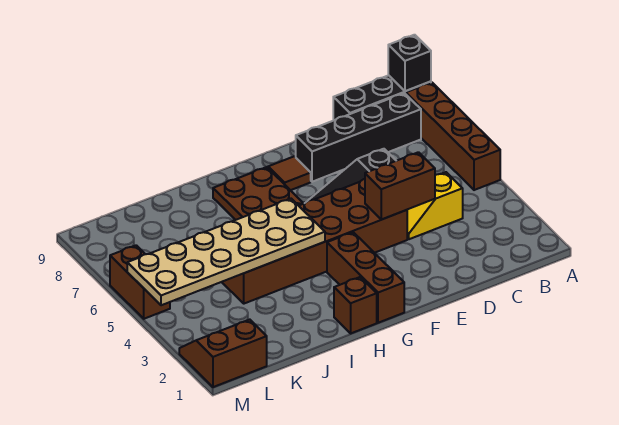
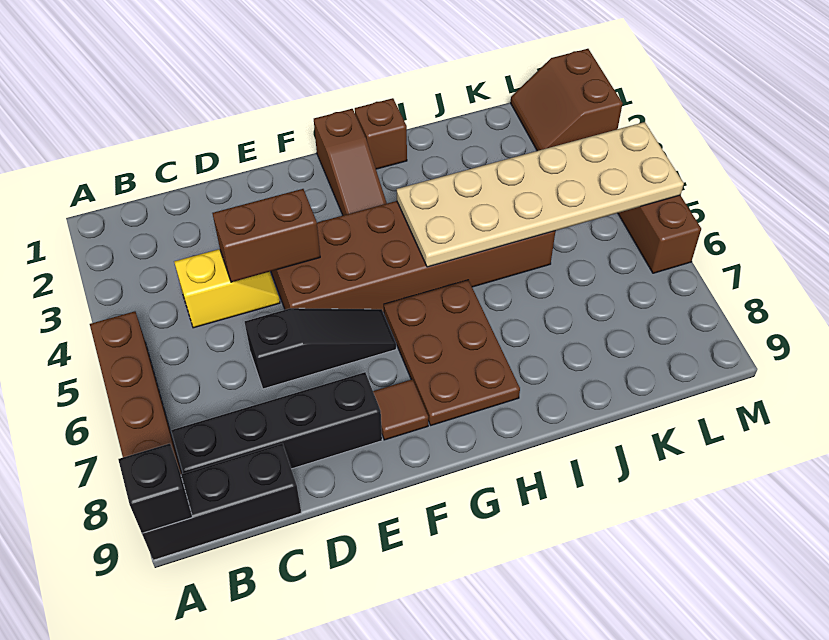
brown 1x3 brick [327,232,404,323] -> brown 1x3 slope [314,109,387,215]
brown 2x2 slope [179,320,267,387] -> brown 2x2 slope turned to [511,49,623,151]

